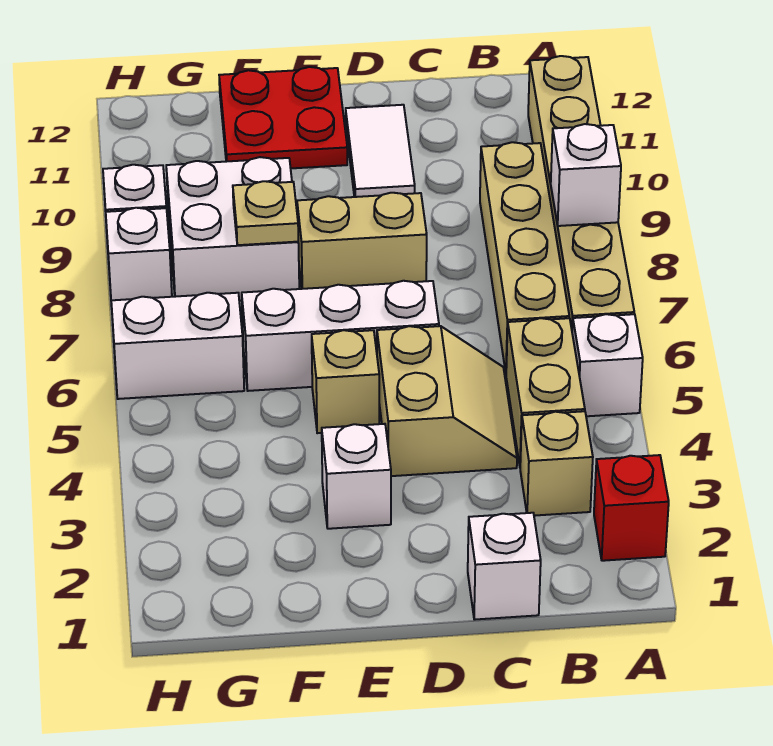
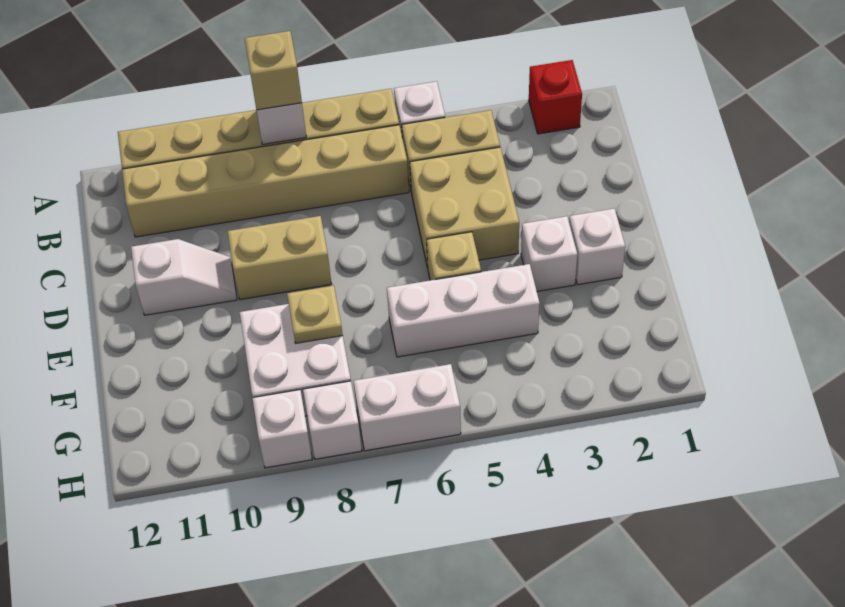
tan 1x1 brick [520,411,593,516] -> tan 1x1 brick moved to [245,31,302,110]
tan 1x4 brick [480,142,569,372] -> tan 1x6 brick [122,125,409,237]
white 1x1 brick [468,513,541,620] -> white 1x1 brick moved to [569,209,625,285]
tan 2x2 slope [377,326,517,476] -> tan 2x2 brick [410,147,519,268]
white 1x3 brick [242,281,439,391] -> white 1x3 brick turned to [387,264,540,357]
tan 1x2 brick [297,193,427,289] -> tan 1x2 brick turned to [227,216,331,300]
white 1x2 tile [346,105,415,197] -> white 1x2 slope [131,239,237,315]
red 2x2 plate [219,67,347,168] -> none
white 1x2 brick [111,293,244,399] -> white 1x2 brick turned to [353,364,461,451]

